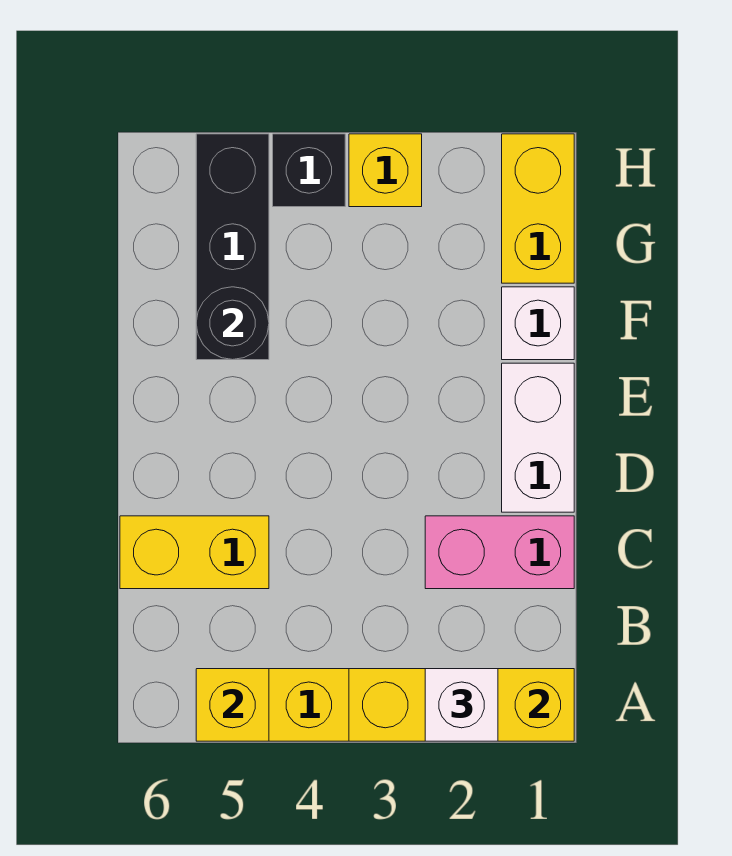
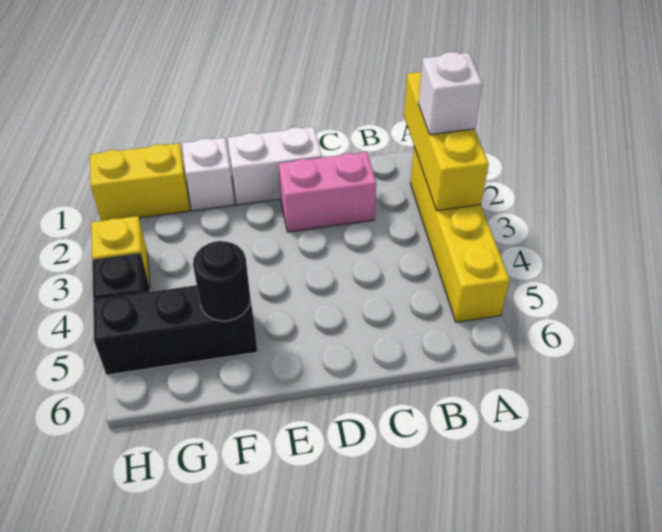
yellow 1x1 brick [196,669,269,741] -> none
pink 1x2 brick [425,516,574,589] -> pink 1x2 brick turned to [279,152,376,232]
yellow 1x2 brick [120,516,269,589] -> none

